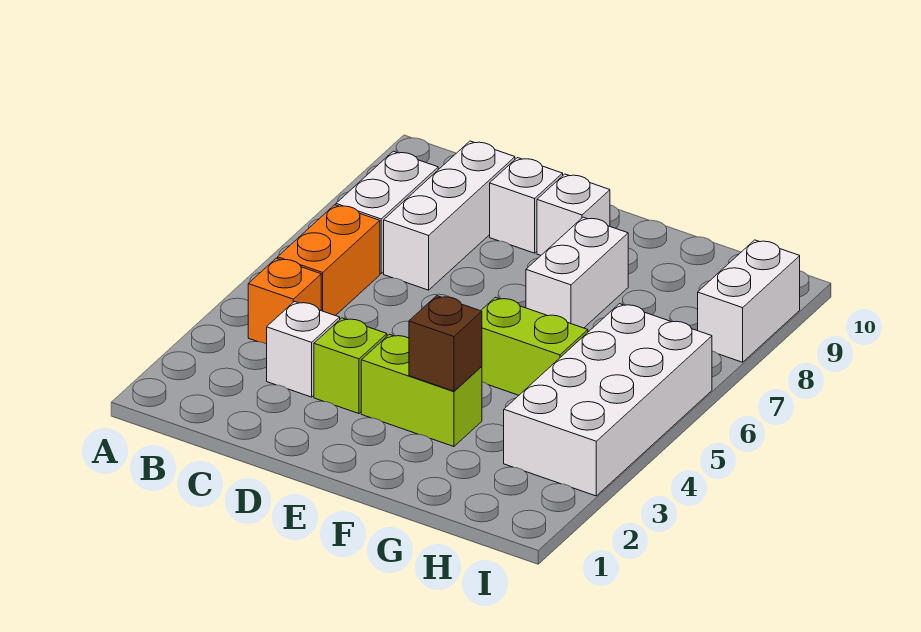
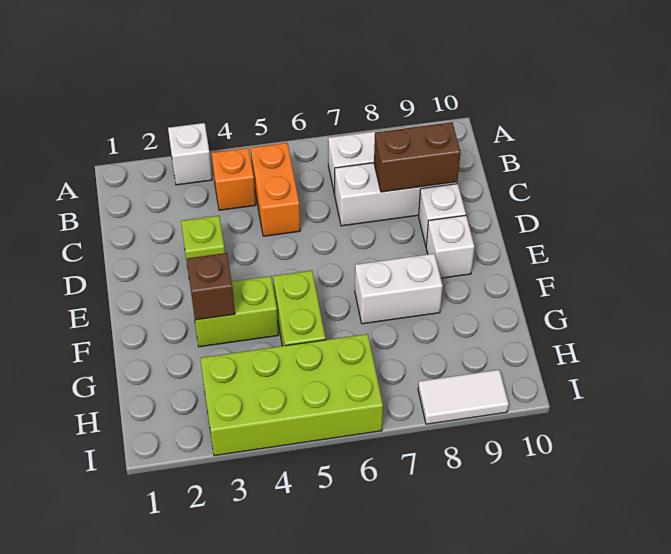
orange 1x2 brick [278,205,380,316] -> orange 1x2 brick turned to [251,143,300,236]
white 1x1 brick [267,302,340,397] -> white 1x1 brick moved to [168,123,212,185]
none -> brown 1x2 brick [374,122,461,192]
lime 1x2 brick [361,334,482,447] -> lime 1x2 brick turned to [193,276,278,347]
white 2x4 brick [504,304,712,496] -> lime 2x4 brick [200,334,383,456]
white 1x2 brick [698,240,800,362] -> white 1x2 tile [418,370,509,424]

